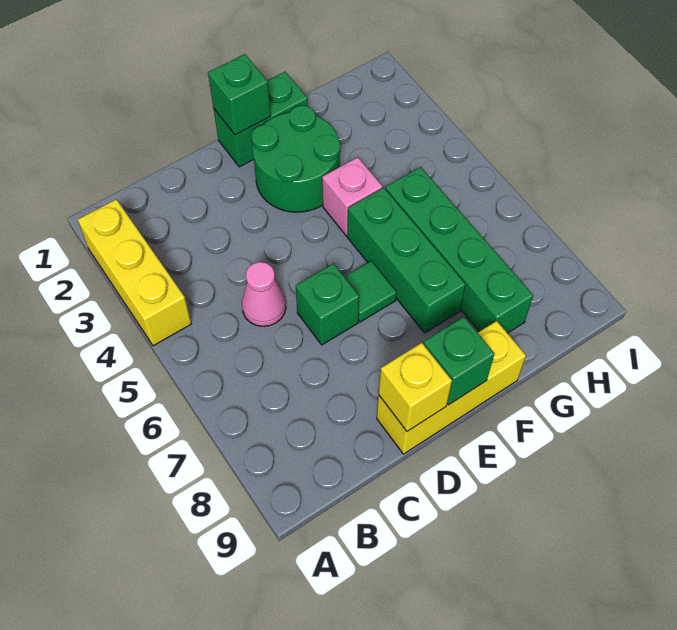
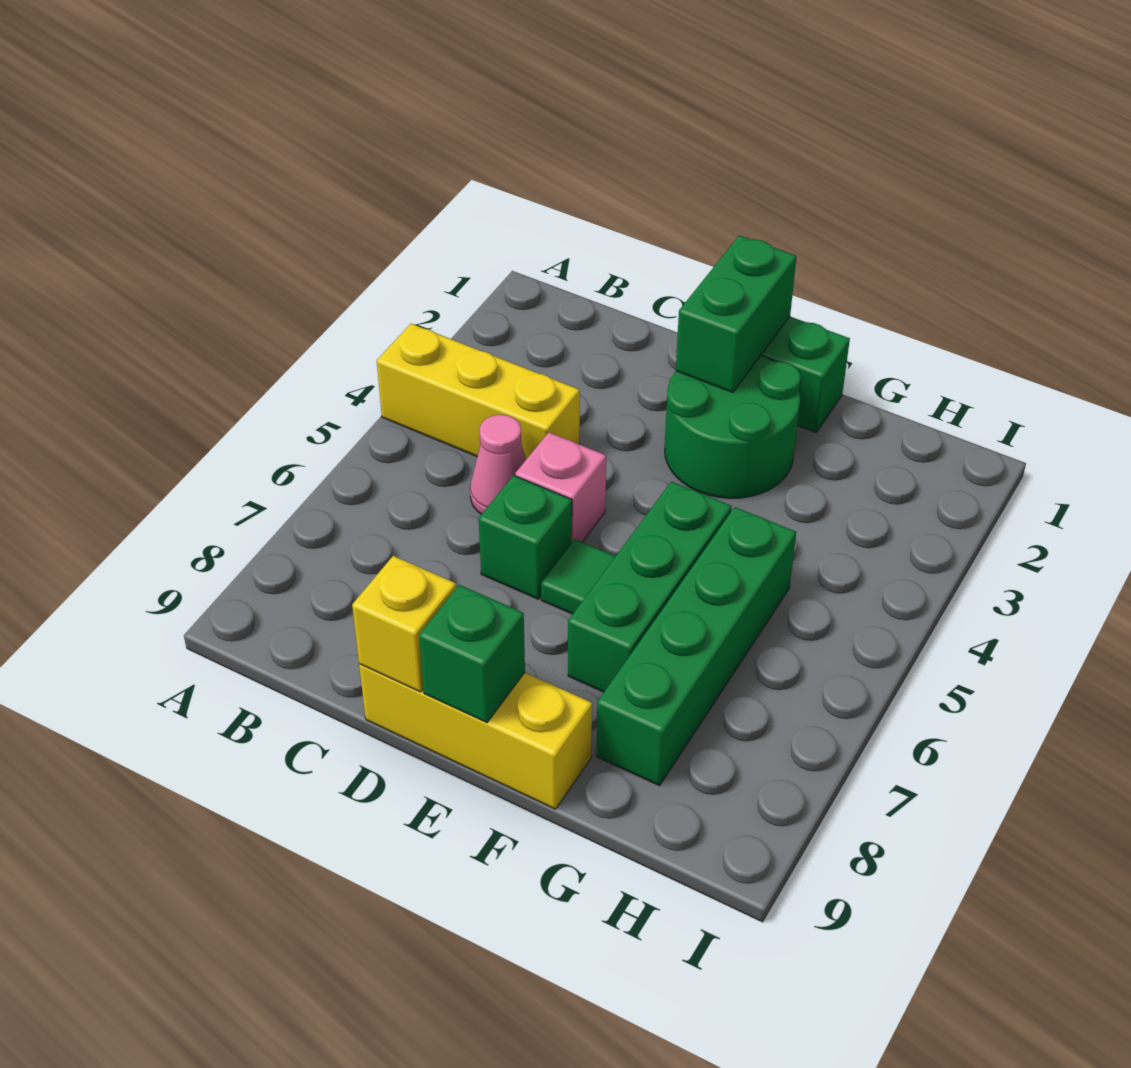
yellow 1x3 brick [78,199,191,346] -> yellow 1x3 brick turned to [377,324,580,459]
green 1x1 brick [208,54,271,135] -> green 1x2 brick [676,236,797,392]
pink 1x1 brick [322,157,383,236] -> pink 1x1 brick moved to [515,432,606,542]

